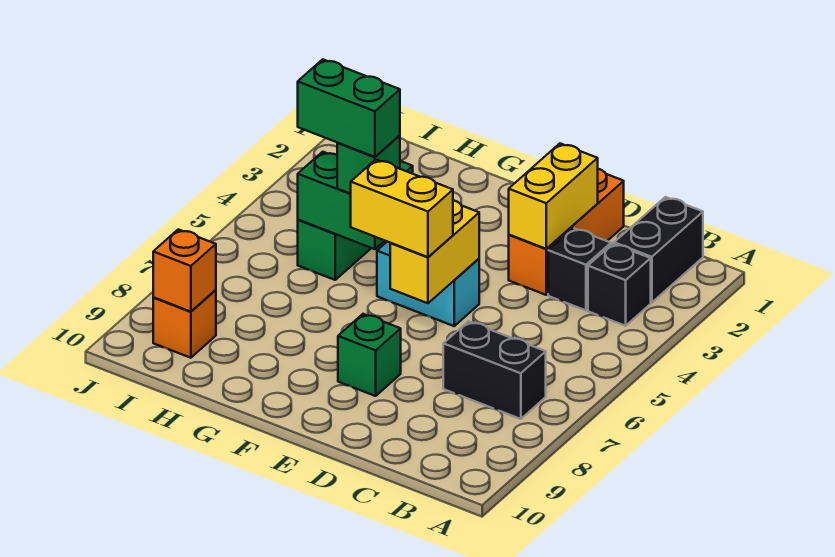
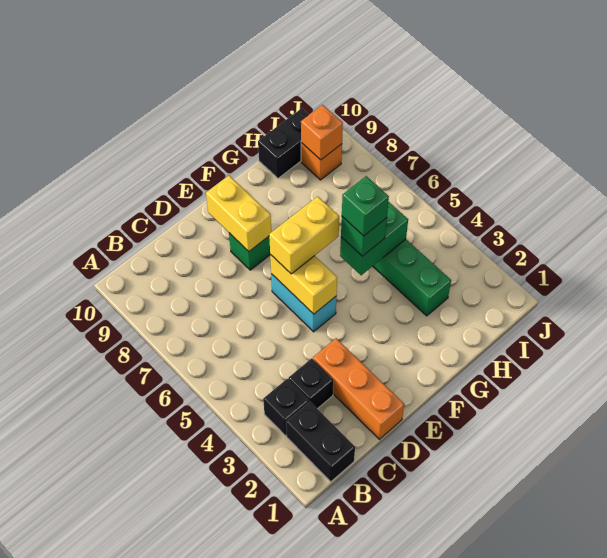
black 1x2 brick [443,321,546,419] -> black 1x2 brick moved to [258,108,309,178]
yellow 1x2 brick [509,144,598,249] -> yellow 1x2 brick moved to [206,176,271,251]
cyan 1x2 brick [377,242,479,326] -> cyan 1x2 brick turned to [271,274,336,332]
green 1x2 brick [298,59,400,157] -> green 1x1 brick [342,176,389,236]

